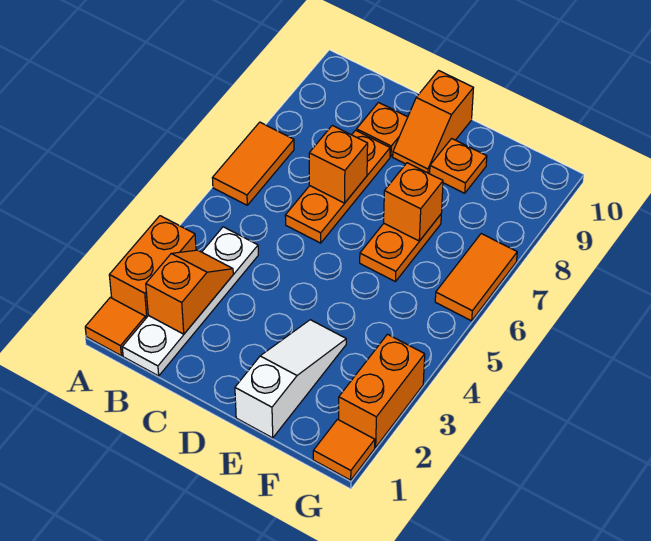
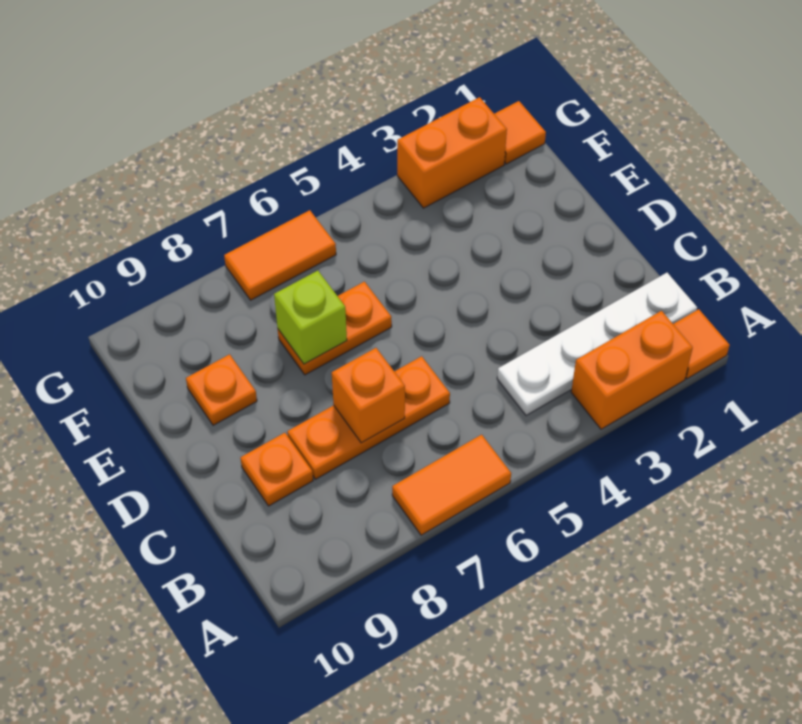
orange 1x2 slope [146,250,233,334] -> none
orange 1x2 slope [393,71,473,173] -> none
white 1x3 slope [235,320,346,438] -> none
orange 1x1 brick [384,163,443,241] -> lime 1x1 brick [274,271,347,364]

